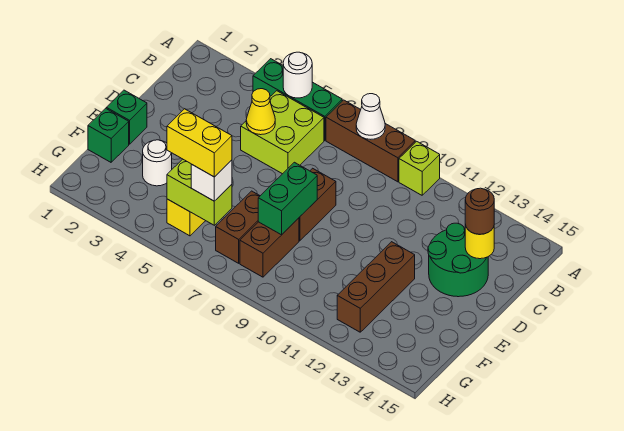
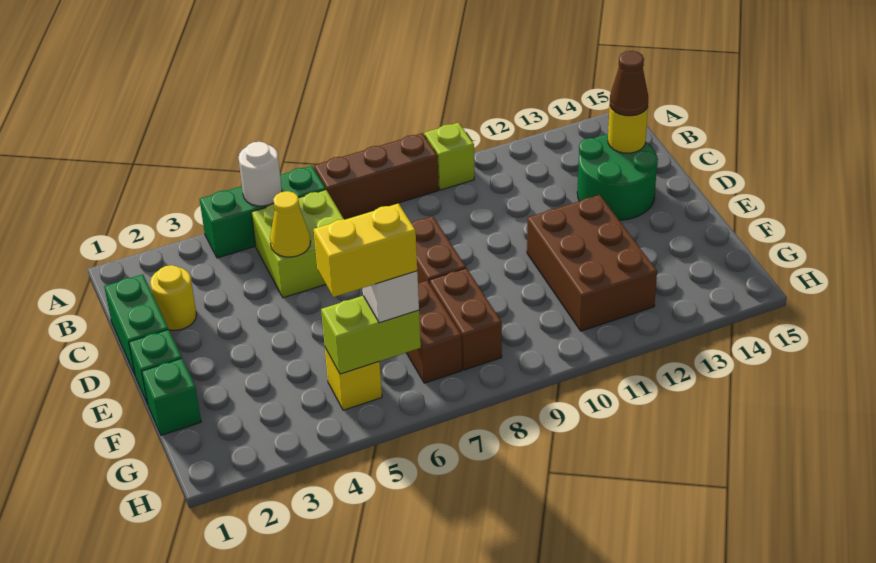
white 1x1 cone [356,94,385,139] -> none
none -> yellow 1x1 round brick [150,265,197,330]
brown 1x1 round brick [465,188,494,234] -> brown 1x1 cone [610,51,648,116]
green 1x2 brick [258,162,317,235] -> green 1x2 brick moved to [104,274,168,375]
brown 1x3 brick [337,242,415,332] -> brown 2x3 brick [527,195,657,331]
white 1x1 round brick [143,140,172,186] -> none

